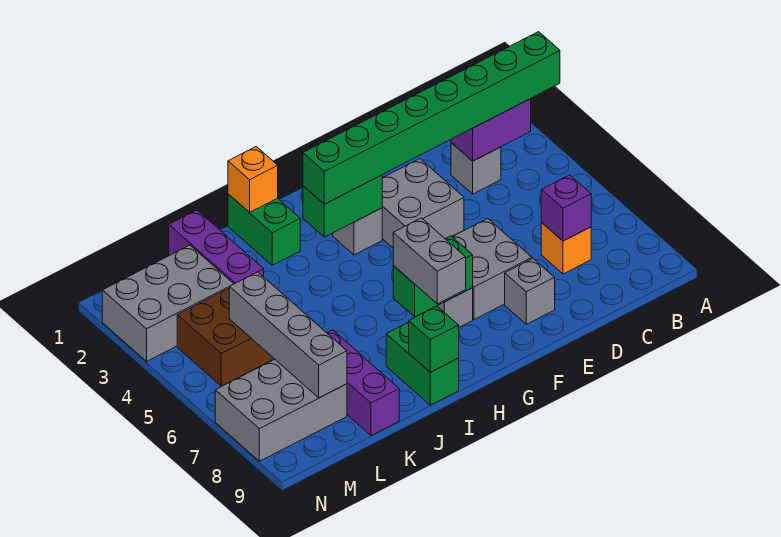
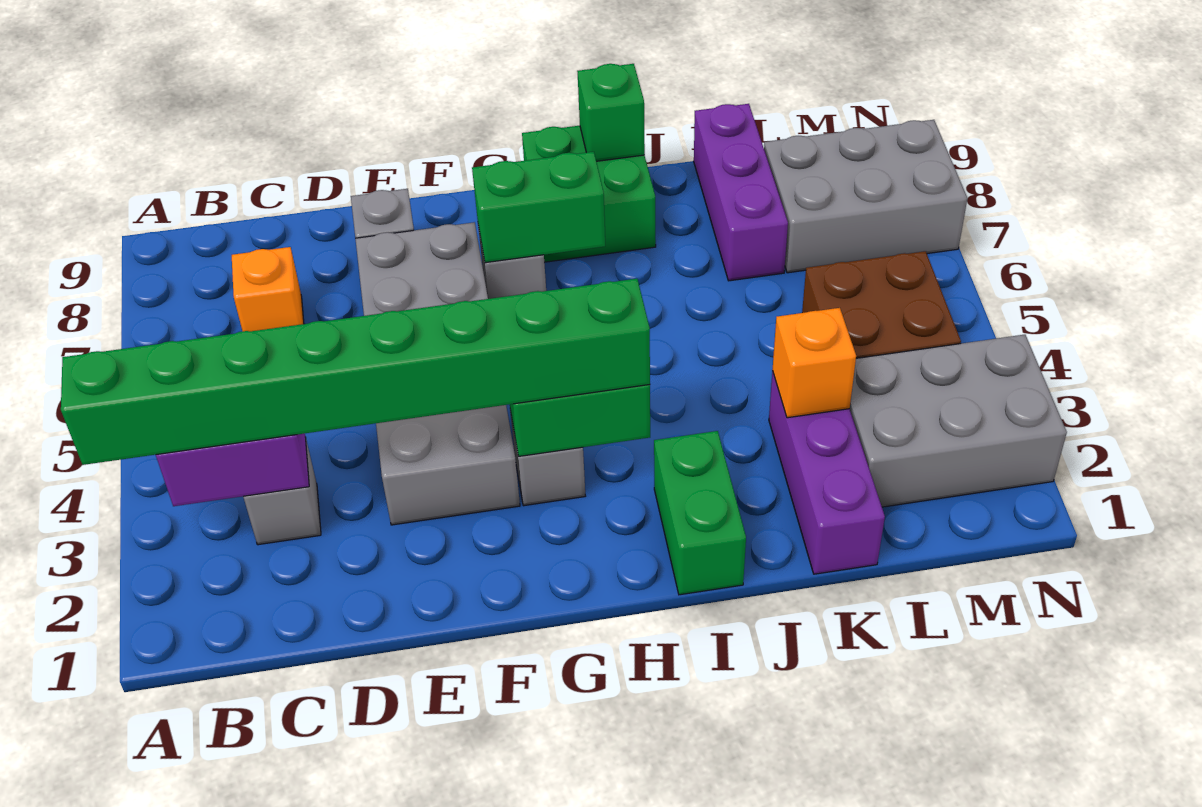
purple 1x1 brick [541,175,591,241] -> none
grey 1x2 brick [393,218,466,304] -> none
orange 1x1 brick [228,147,278,212] -> orange 1x1 brick moved to [772,308,856,418]
green 1x2 brick [386,322,459,405] -> green 2x2 brick [522,126,656,262]
grey 1x4 brick [229,272,347,398] -> none

